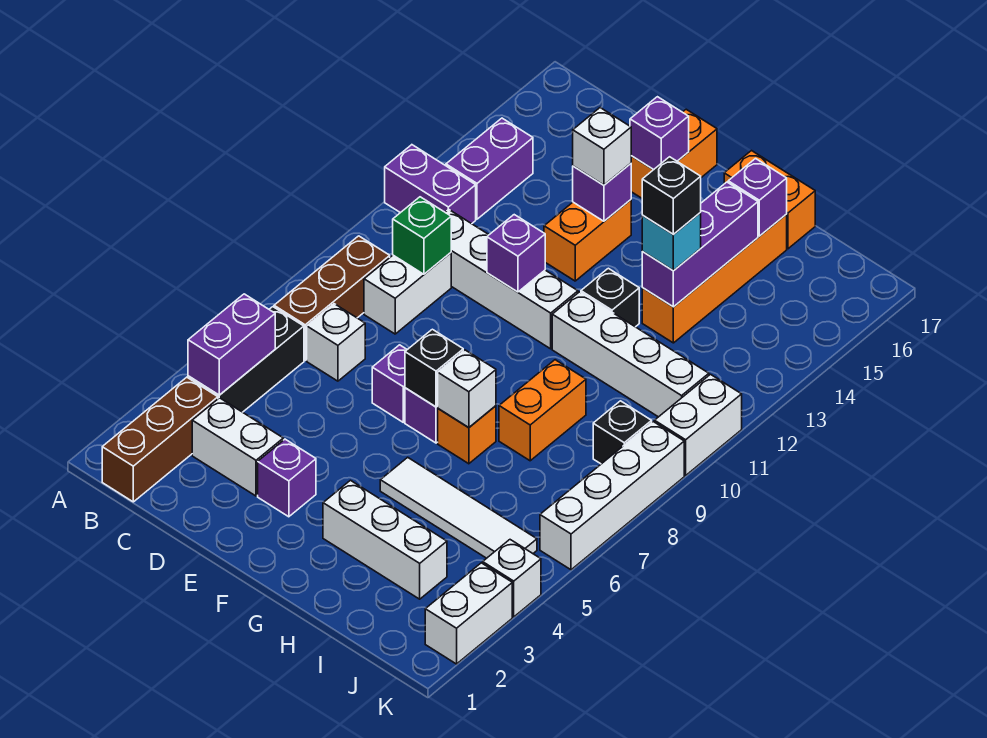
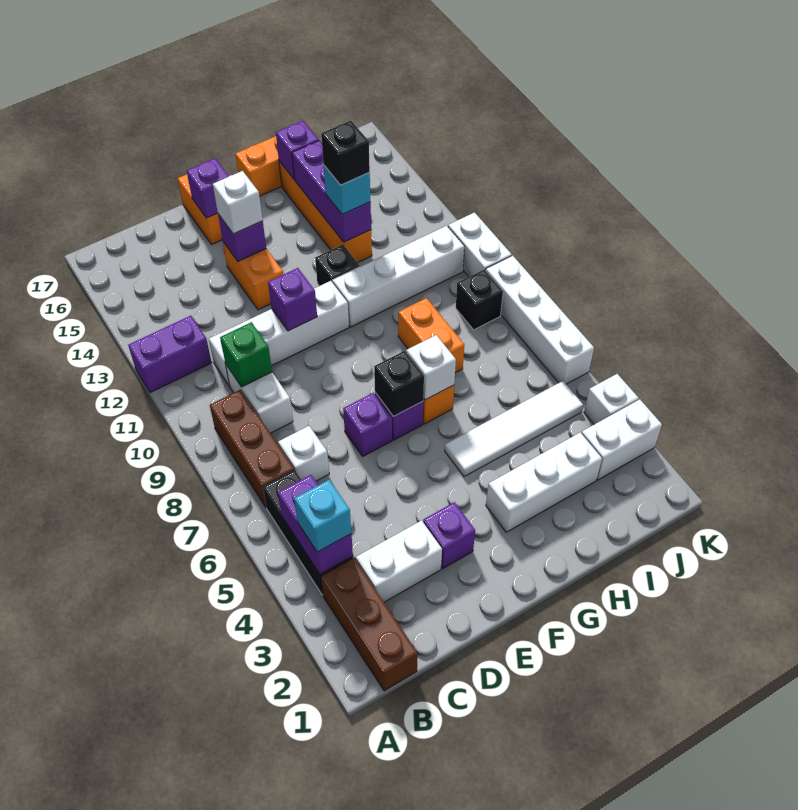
none -> cyan 1x1 brick [294,480,351,552]
purple 1x2 brick [446,118,533,219] -> none
white 1x2 brick [425,563,512,664] -> white 1x2 brick turned to [581,399,662,480]

